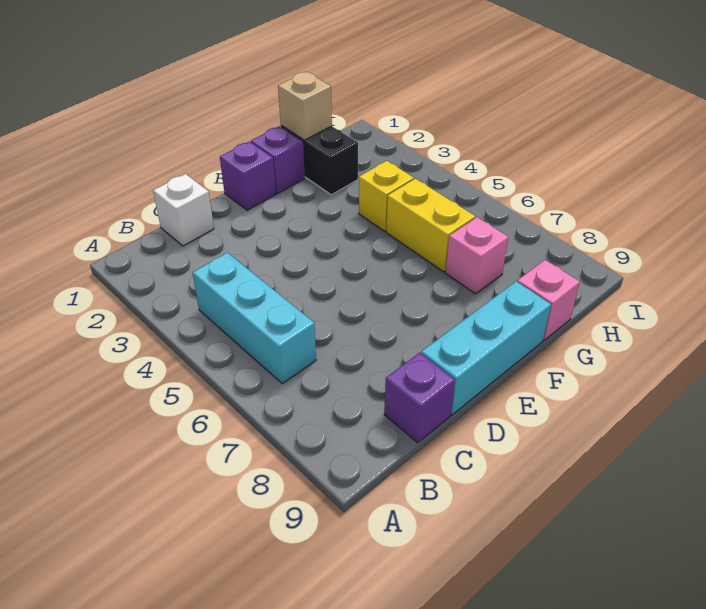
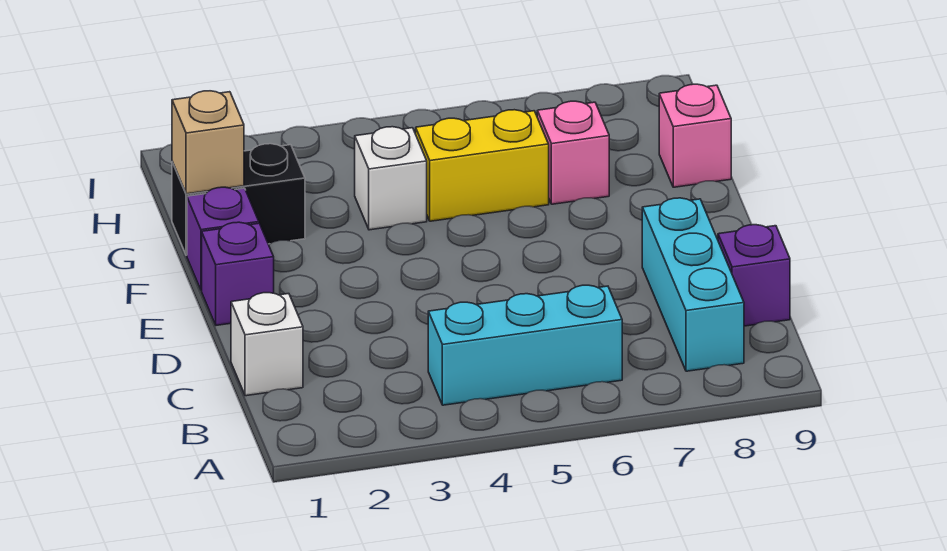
cyan 1x3 brick [421,281,551,415] -> cyan 1x3 brick moved to [642,198,744,371]
yellow 1x1 brick [359,161,414,231] -> white 1x1 brick [355,127,427,230]

